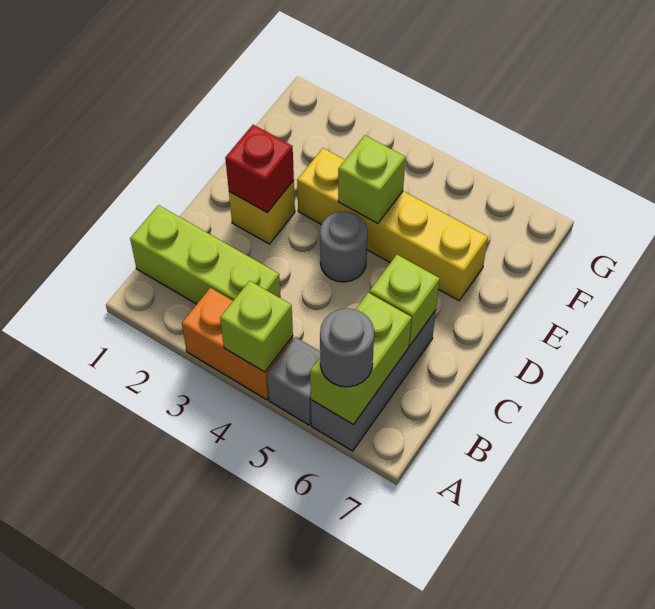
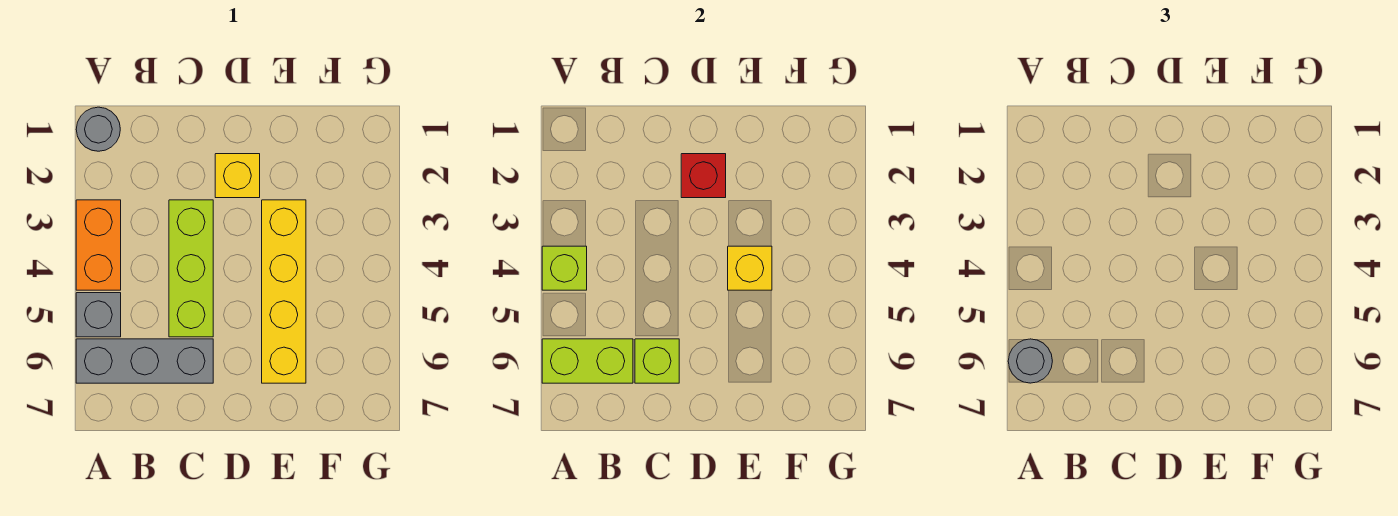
lime 1x3 brick [130,205,281,304] -> lime 1x3 brick moved to [169,200,213,337]
grey 1x1 round brick [320,212,368,282] -> grey 1x1 round brick moved to [76,107,120,151]
lime 1x1 brick [338,135,406,224] -> yellow 1x1 brick [728,246,772,290]

